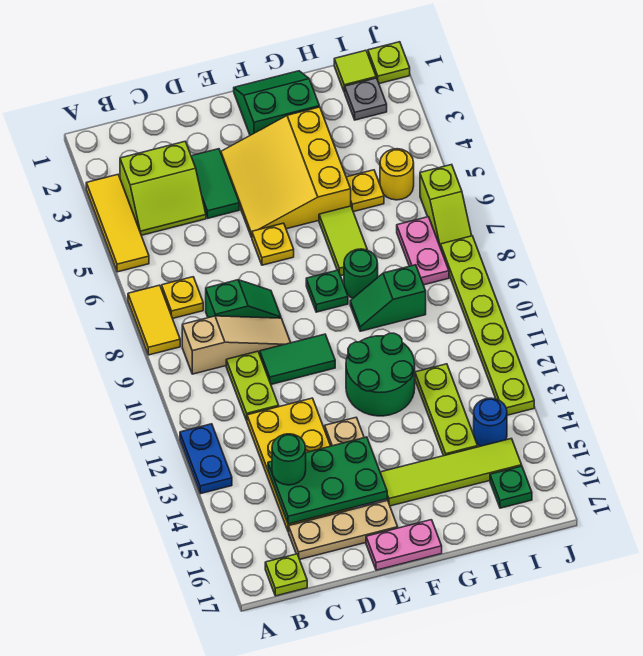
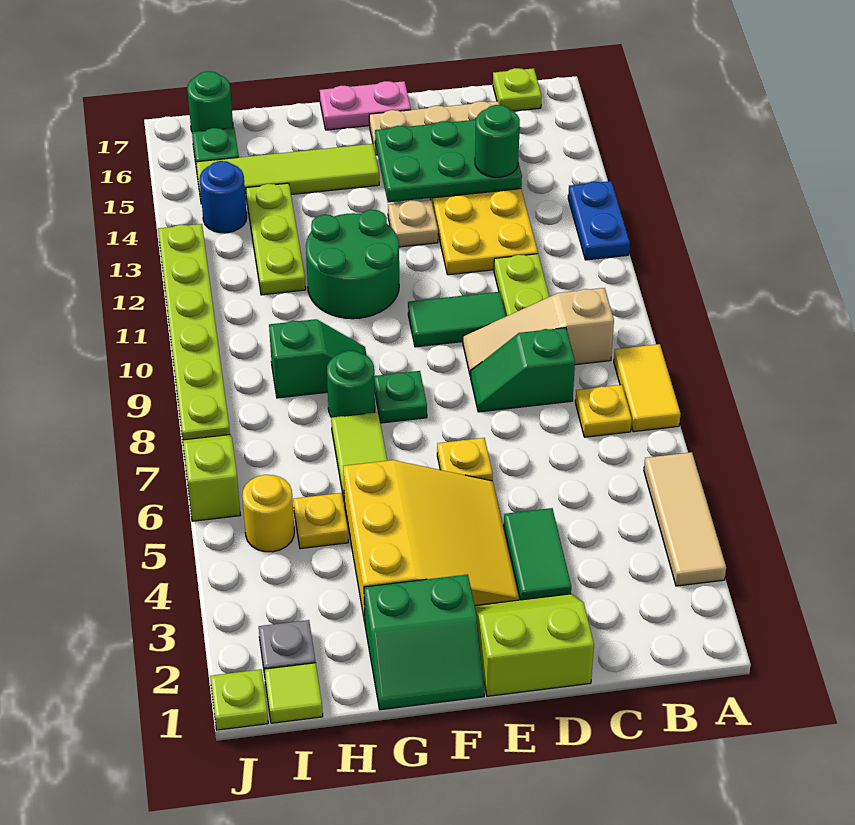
yellow 1x3 tile [86,175,149,272] -> tan 1x3 tile [644,452,726,586]
lime 2x2 slope [120,142,206,235] -> lime 2x2 slope moved to [475,594,594,696]
pink 1x2 plate [397,217,449,285] -> none
none -> green 1x1 round brick [187,71,233,132]

